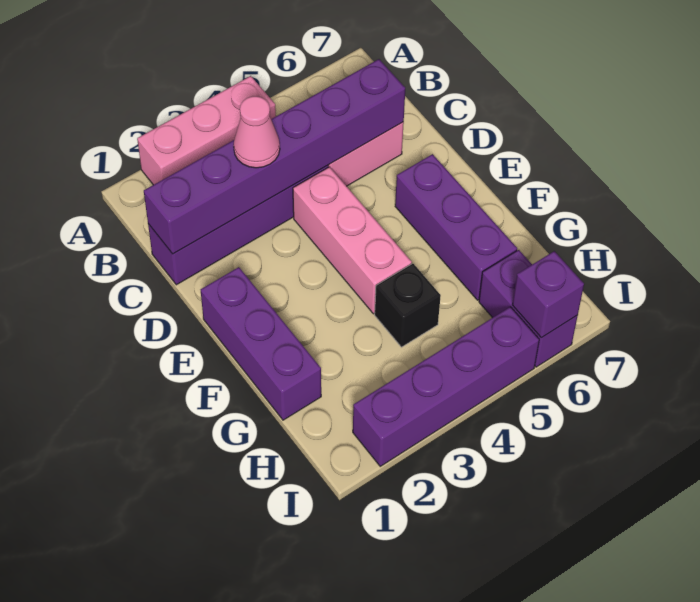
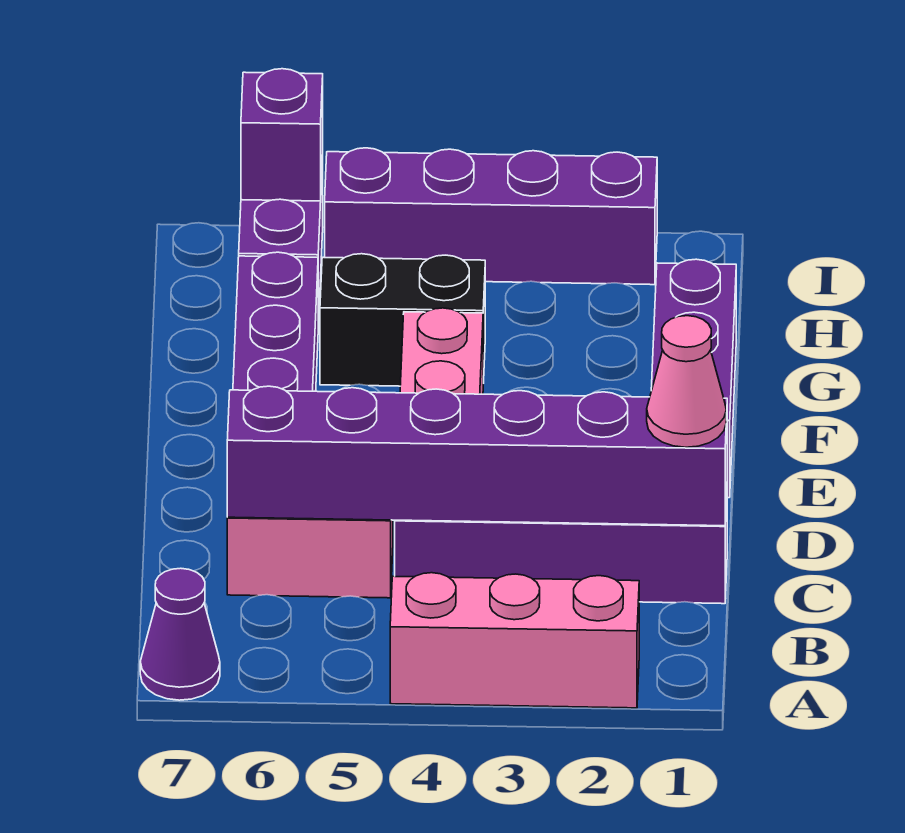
none -> purple 1x1 cone [140,568,220,700]
pink 1x1 cone [234,96,280,168] -> pink 1x1 cone moved to [647,316,726,447]
black 1x1 brick [375,264,441,347] -> black 1x2 brick [320,254,485,386]

